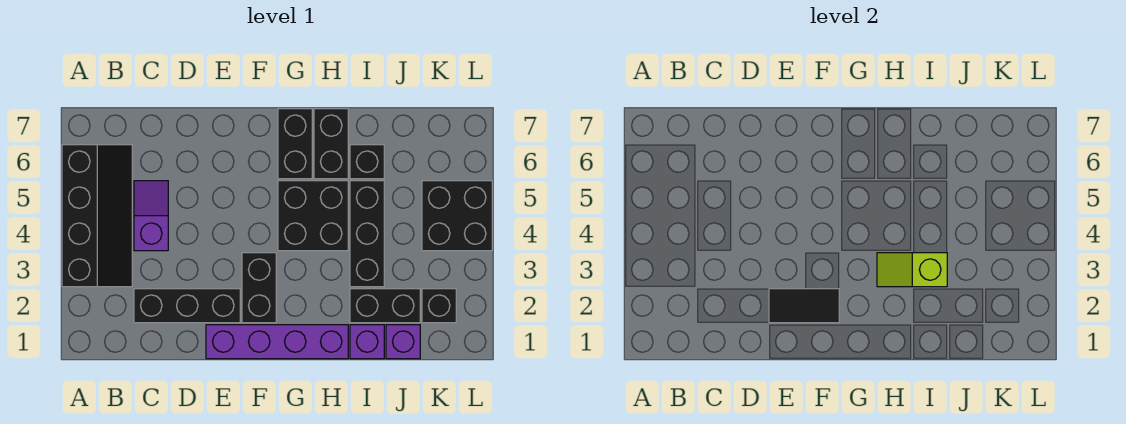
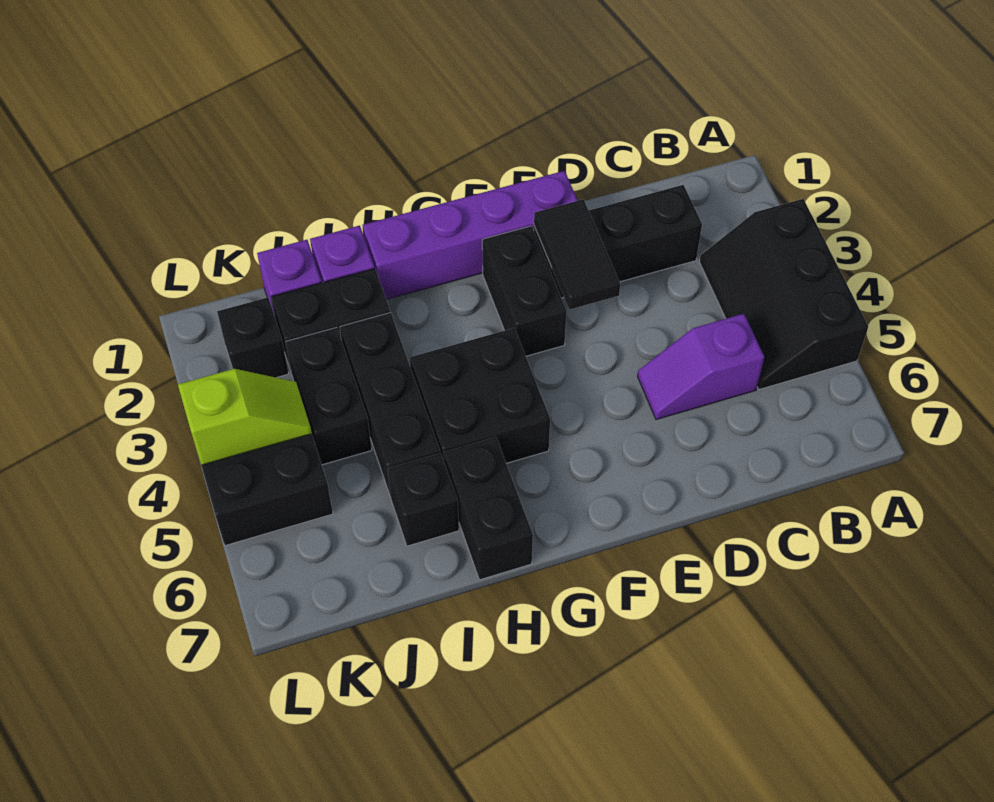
black 2x4 slope [62,145,132,287] -> black 2x3 slope [699,199,868,389]
purple 1x2 slope [134,181,168,251] -> purple 1x2 slope turned to [637,314,764,420]
black 1x2 tile [769,289,839,323] -> black 1x2 tile turned to [534,199,620,310]
black 1x2 brick [278,109,312,179] -> black 1x2 brick moved to [285,327,372,465]
lime 1x2 slope [877,253,947,287] -> lime 1x2 slope moved to [178,369,312,465]

